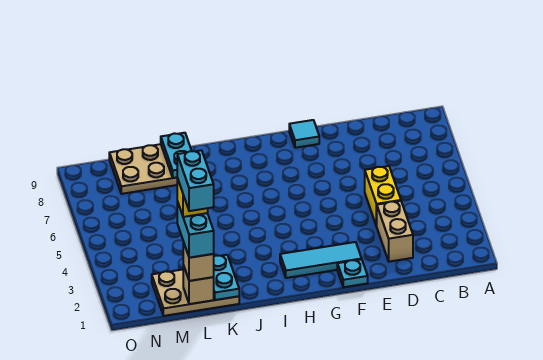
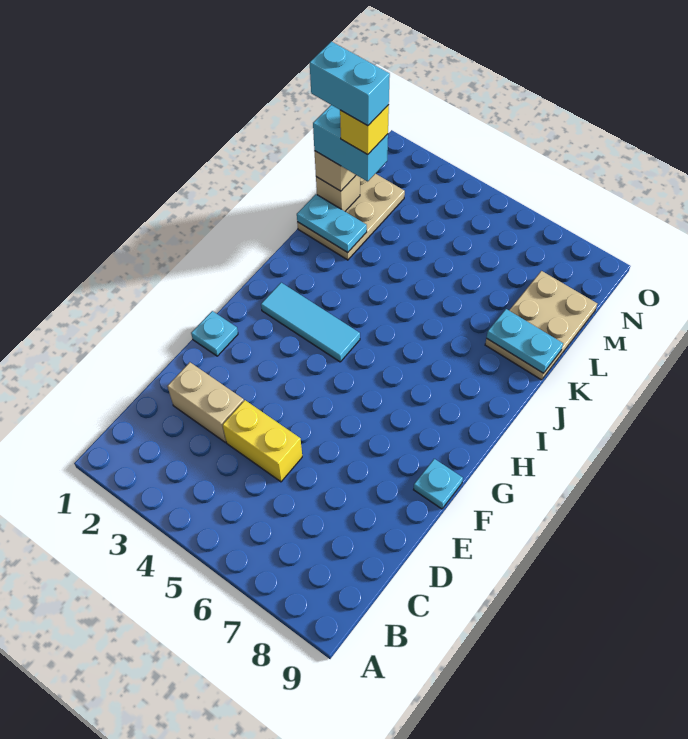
cyan 1x3 tile [280,242,362,278] -> cyan 1x3 tile turned to [261,283,360,362]
cyan 1x1 tile [289,120,319,148] -> cyan 1x1 plate [414,459,463,509]

